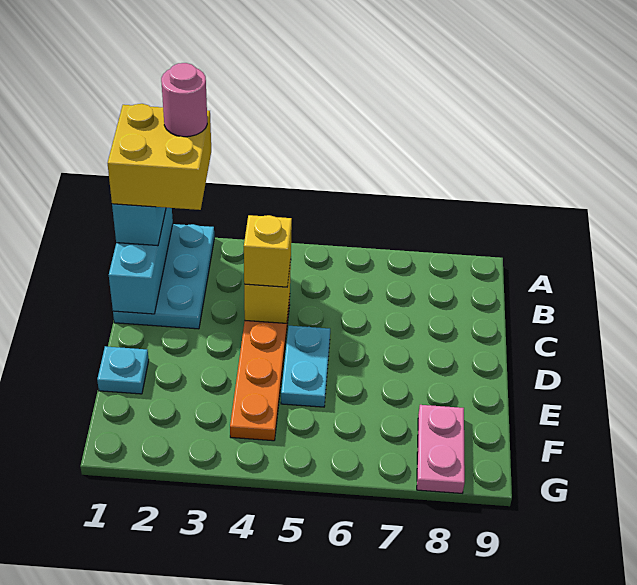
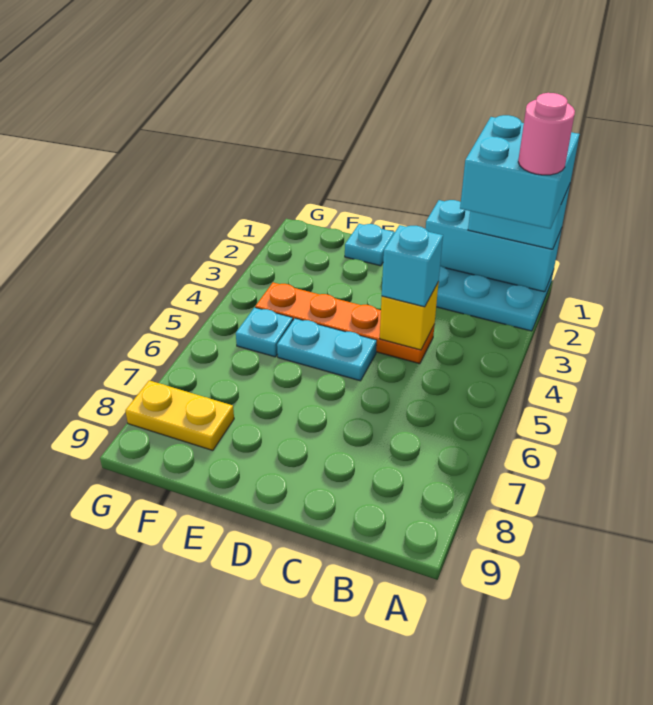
yellow 2x2 brick [108,104,211,210] -> cyan 2x2 brick [460,115,580,229]
yellow 1x1 brick [244,215,292,287] -> cyan 1x1 brick [382,225,443,307]
none -> cyan 1x1 plate [236,308,293,357]
pink 1x2 plate [417,405,465,493] -> yellow 1x2 plate [125,380,234,451]

